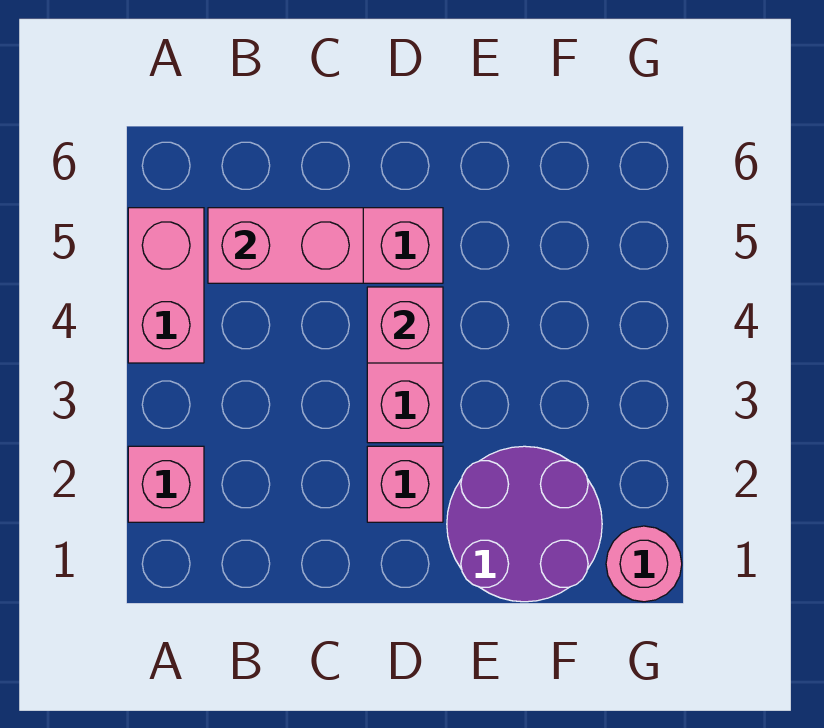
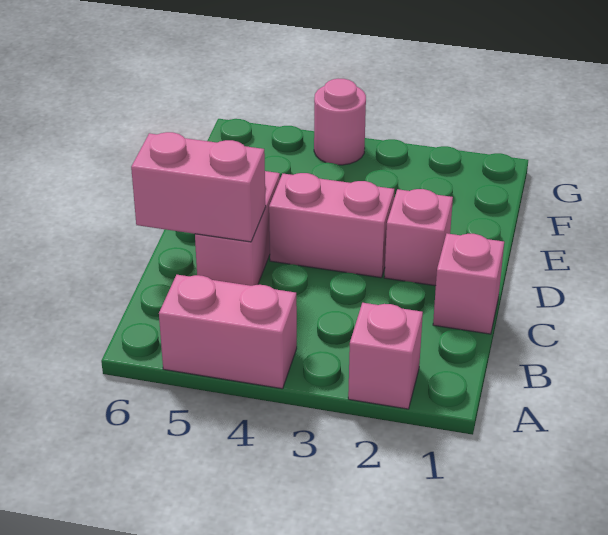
pink 1x2 brick [208,208,363,283] -> pink 1x2 brick turned to [131,132,266,242]
pink 1x1 brick [367,287,443,363] -> pink 1x1 brick moved to [433,233,504,334]
purple 2x2 round brick [447,446,602,602] -> none
pink 1x1 round brick [606,526,682,602] -> pink 1x1 round brick moved to [314,79,366,165]

